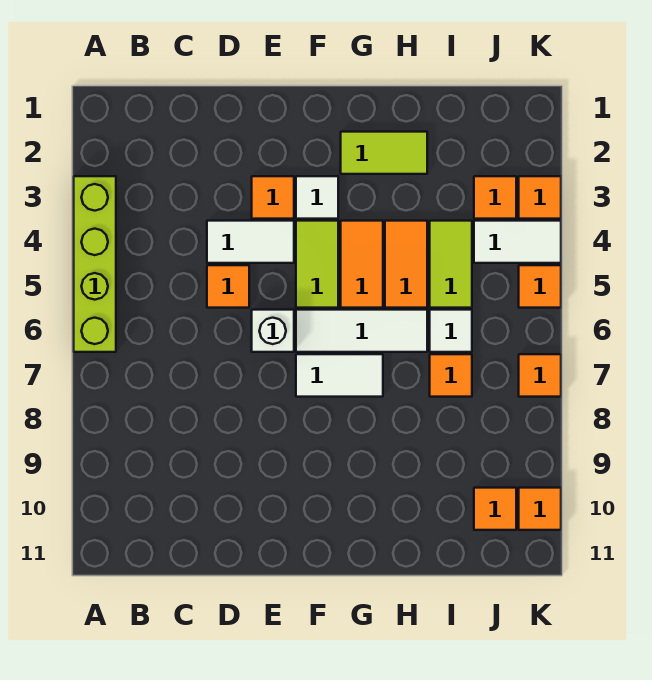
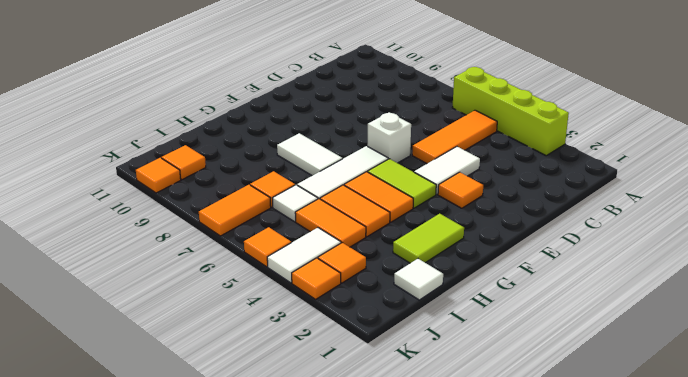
orange 1x1 tile [207,265,249,308] -> orange 1x3 tile [412,110,497,164]
white 1x1 tile [296,176,338,219] -> white 1x1 tile moved to [394,259,443,300]
white 1x2 tile [296,354,383,397] -> white 1x2 tile turned to [277,133,342,176]
lime 1x2 tile [430,221,472,308] -> orange 1x2 tile [295,199,366,247]
orange 1x1 tile [519,354,561,397] -> orange 1x2 tile [199,185,271,236]

